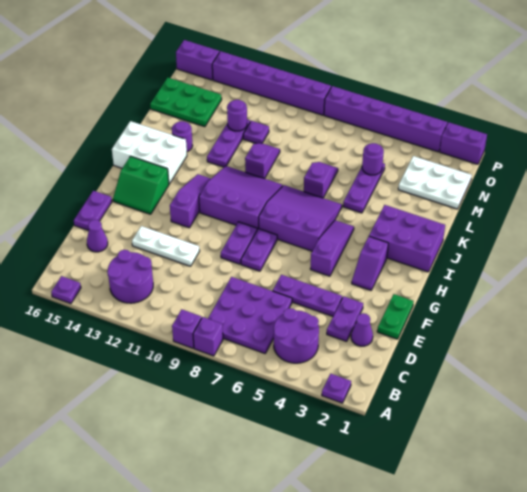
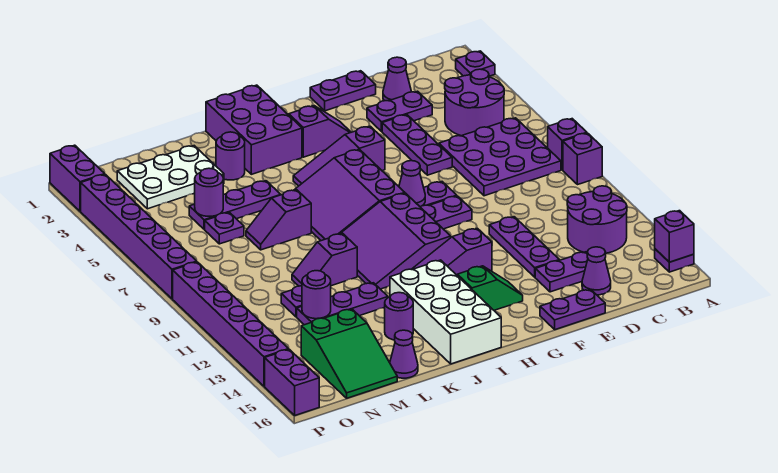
none -> purple 1x1 brick [655,211,694,262]
none -> purple 1x2 plate [535,252,588,292]
green 1x2 plate [377,294,414,339] -> purple 1x2 plate [310,71,376,111]
white 1x3 plate [132,226,200,266] -> purple 1x3 plate [489,217,559,277]
none -> purple 1x1 cone [399,161,425,207]
green 2x2 slope [113,156,169,214] -> green 1x2 slope [457,266,523,310]
white 2x3 brick [112,121,187,184] -> white 2x4 brick [390,260,501,364]
none -> purple 1x1 round brick [216,132,245,180]
none -> purple 1x1 cone [390,330,418,378]
white 2x3 plate [398,156,472,209] -> white 2x3 plate turned to [117,146,224,209]
none -> purple 1x1 plate [205,212,244,244]
green 2x3 plate [150,77,222,127] -> green 2x3 slope [301,309,397,398]

